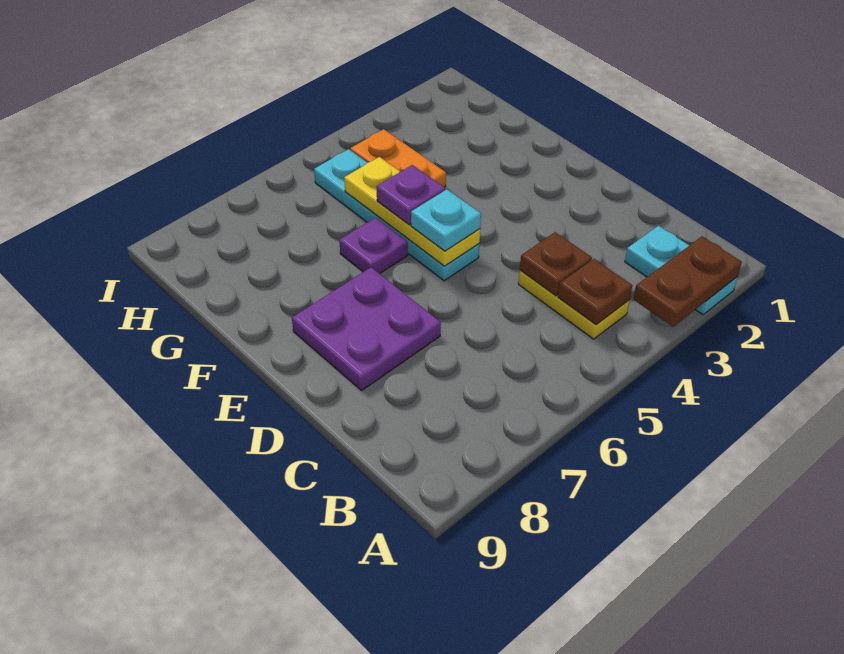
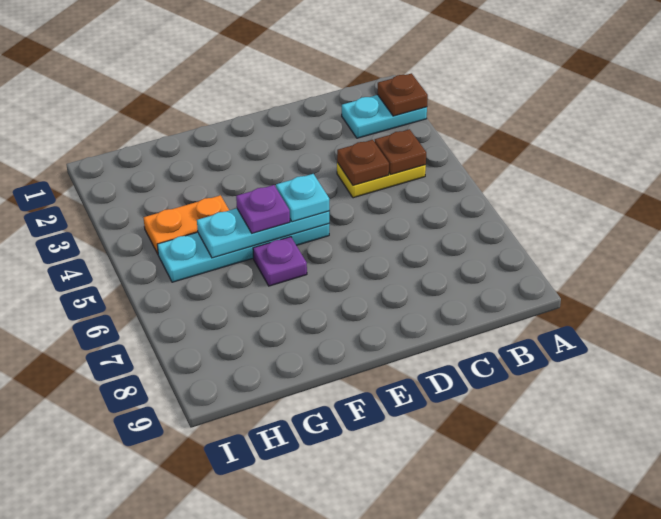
brown 1x2 plate [633,236,742,327] -> brown 1x1 plate [378,73,428,116]
purple 2x2 plate [292,268,441,390] -> none
yellow 1x3 plate [344,157,480,266] -> cyan 1x3 plate [197,208,329,258]

